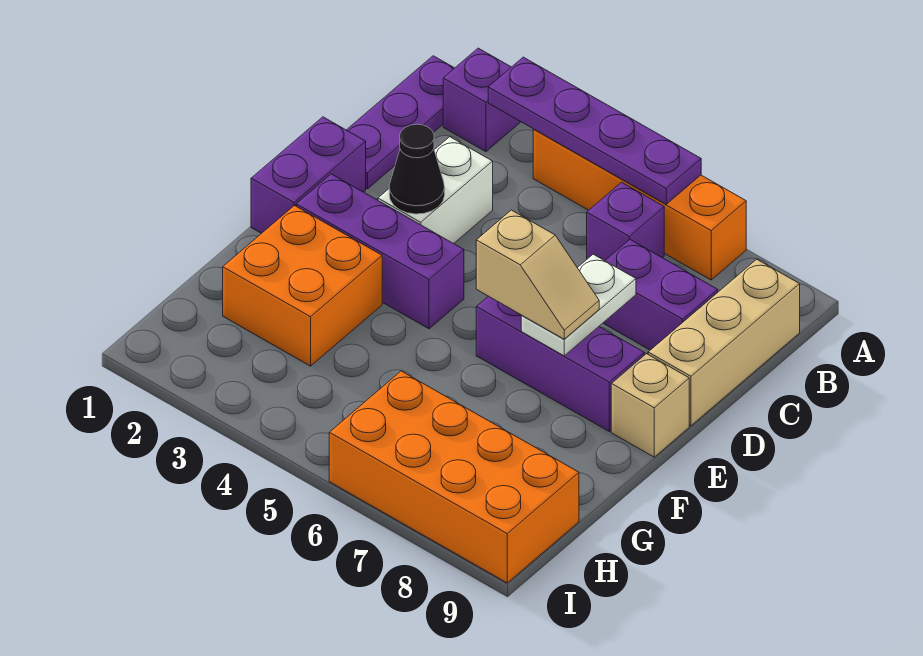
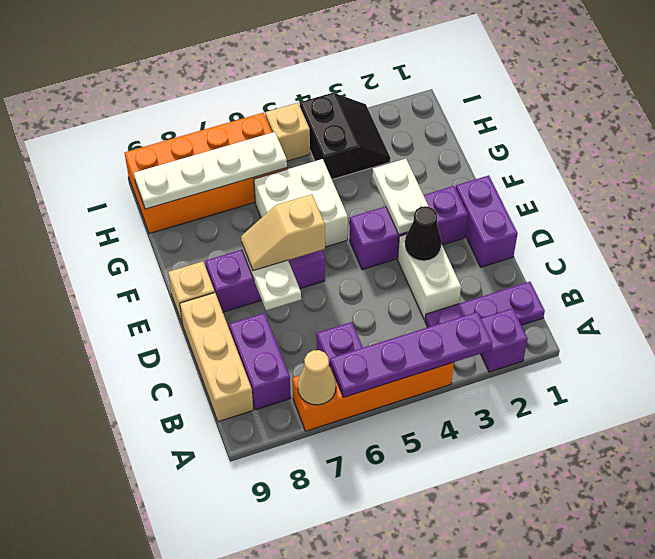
purple 1x3 plate [347,56,454,189] -> purple 1x3 plate turned to [425,282,545,327]
none -> tan 1x1 cone [298,350,336,405]
purple 1x2 brick [603,240,718,350] -> purple 1x2 brick turned to [229,313,291,410]
none -> white 1x2 plate [372,159,429,235]
orange 2x2 brick [223,206,382,366] -> none
none -> white 2x2 brick [254,159,348,247]
none -> black 2x2 slope [300,93,391,179]
none -> white 1x4 plate [134,132,287,209]
none -> tan 1x1 brick [265,103,310,161]

